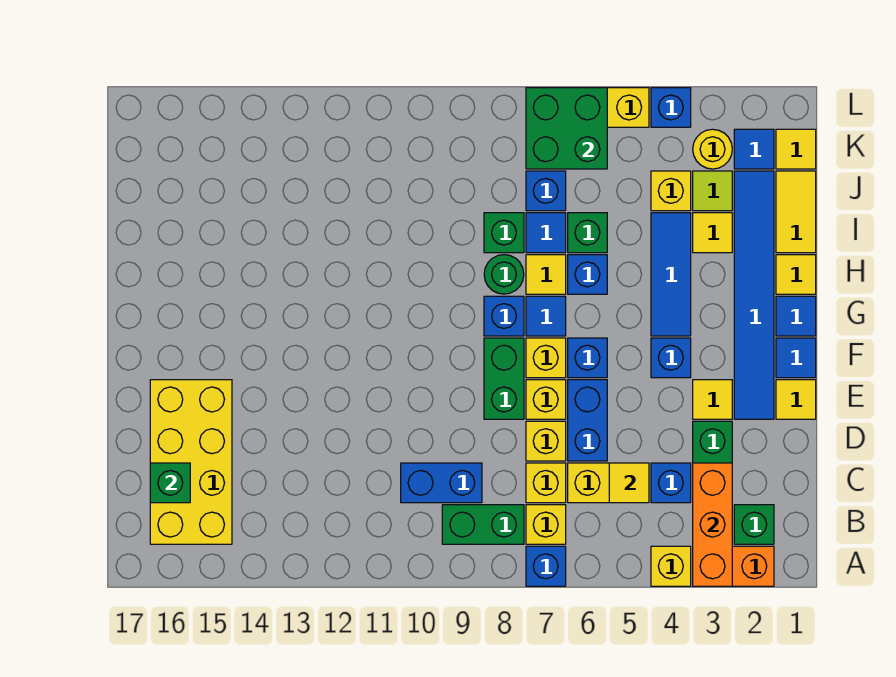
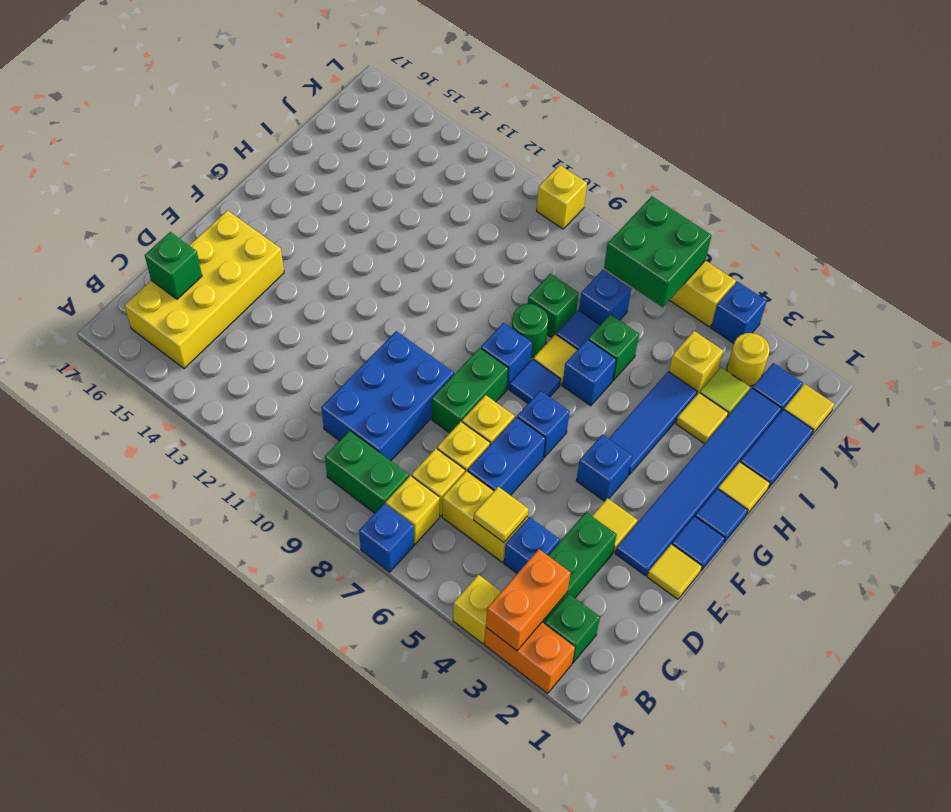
orange 1x3 brick [693,463,732,586] -> orange 1x2 brick [486,549,571,651]
blue 1x2 brick [401,463,482,503] -> blue 2x3 brick [321,331,454,461]
yellow 1x1 brick [526,338,566,378] -> yellow 1x1 brick moved to [536,165,587,229]
yellow 1x2 tile [776,171,816,253] -> blue 1x2 tile [740,409,813,488]

